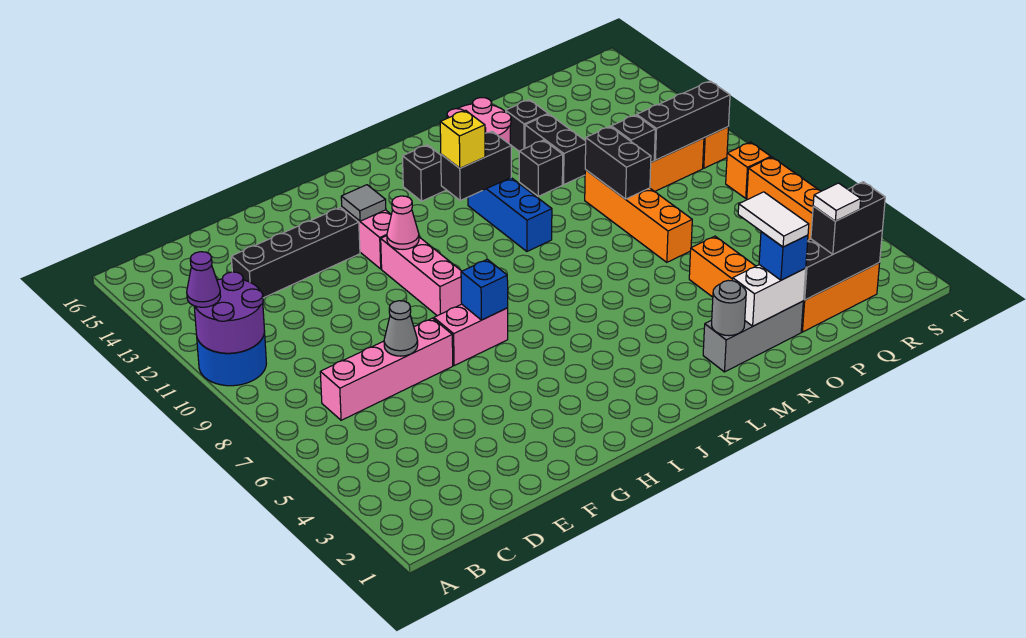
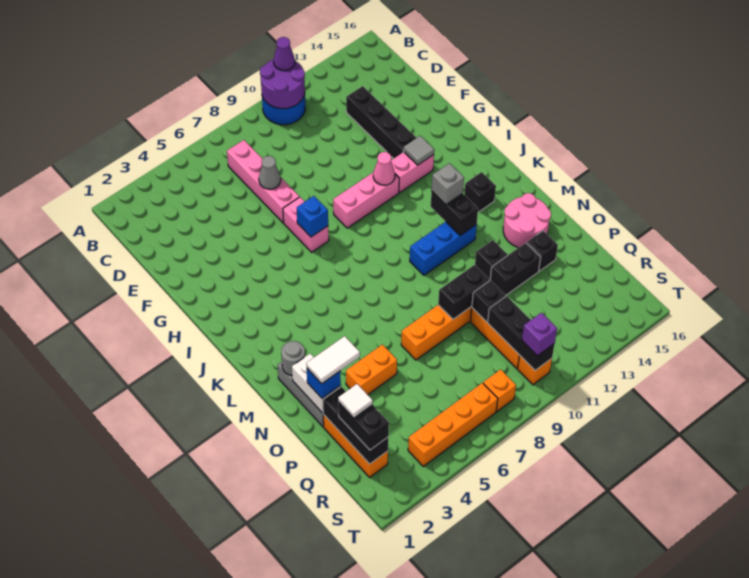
yellow 1x1 brick [440,110,485,168] -> grey 1x1 brick [432,163,464,205]
none -> purple 1x1 brick [522,313,557,356]

